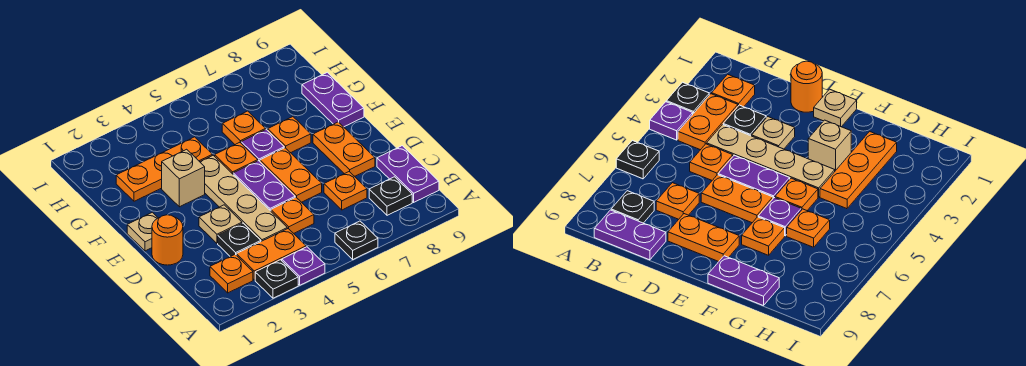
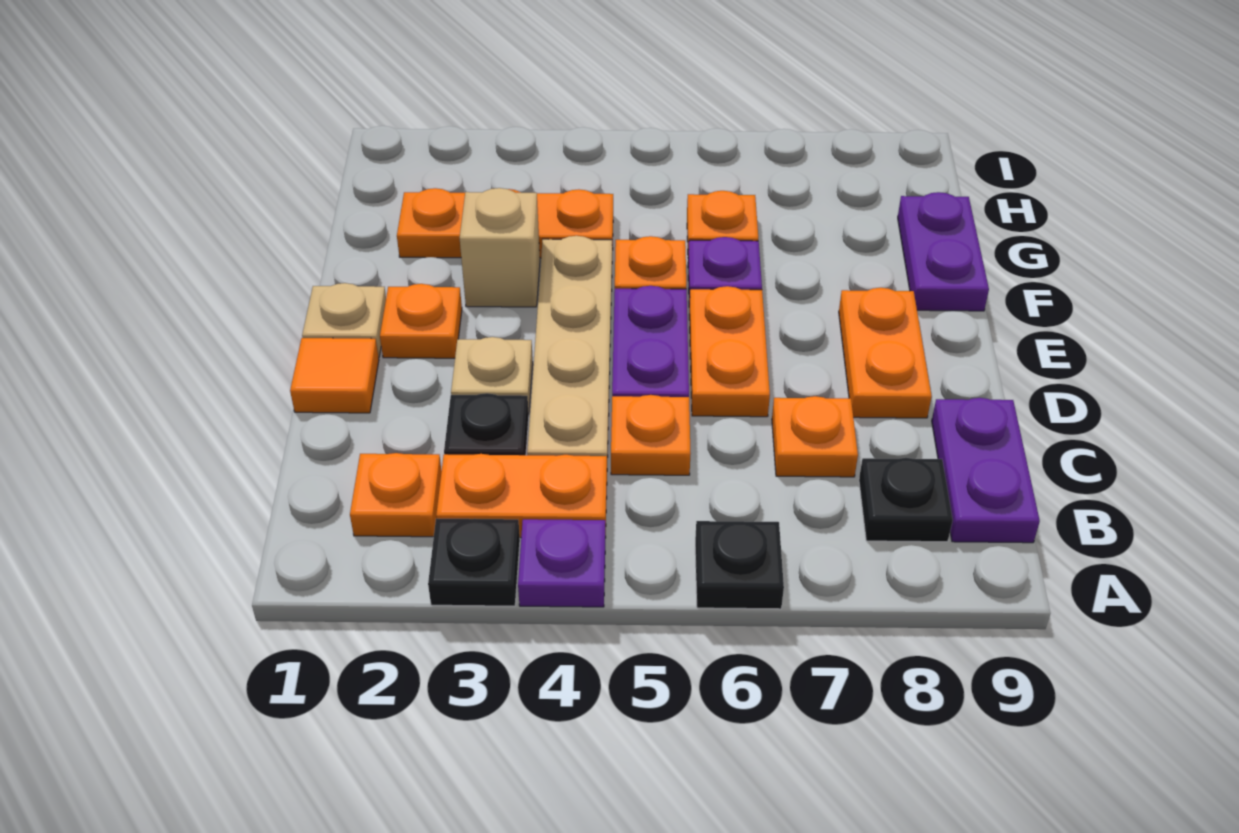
orange 1x1 round brick [152,215,183,265] -> orange 1x1 tile [290,338,379,413]
orange 1x1 plate [268,117,311,153] -> orange 1x1 plate moved to [380,284,462,358]

